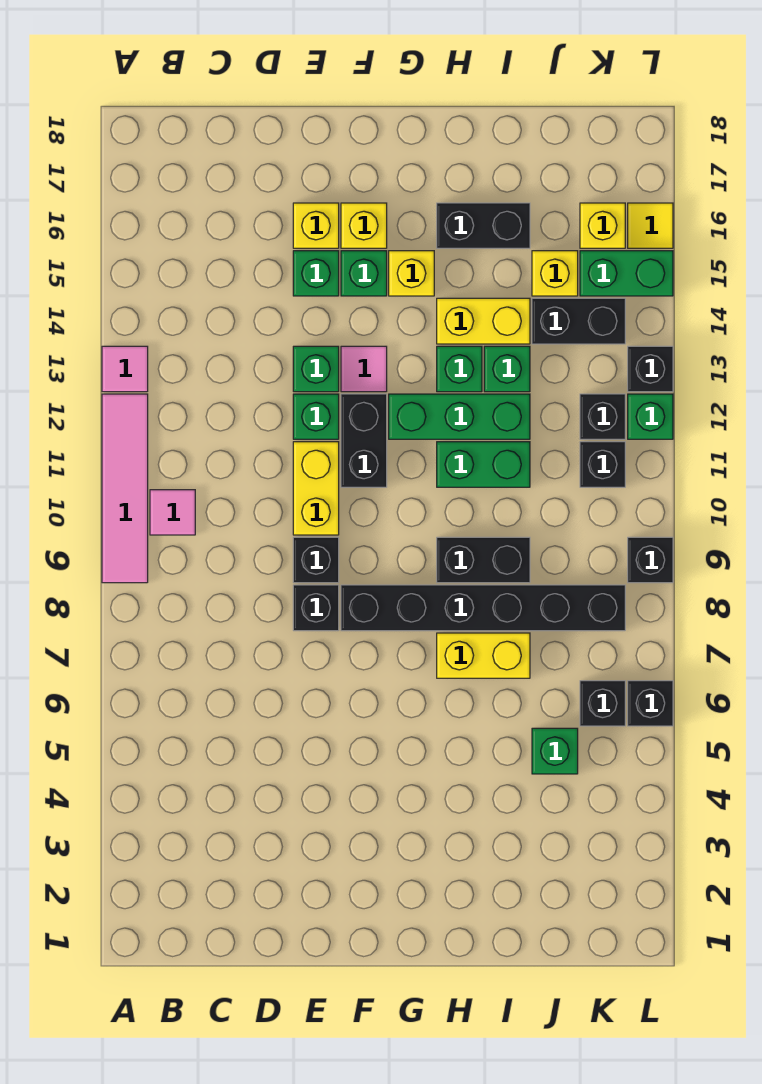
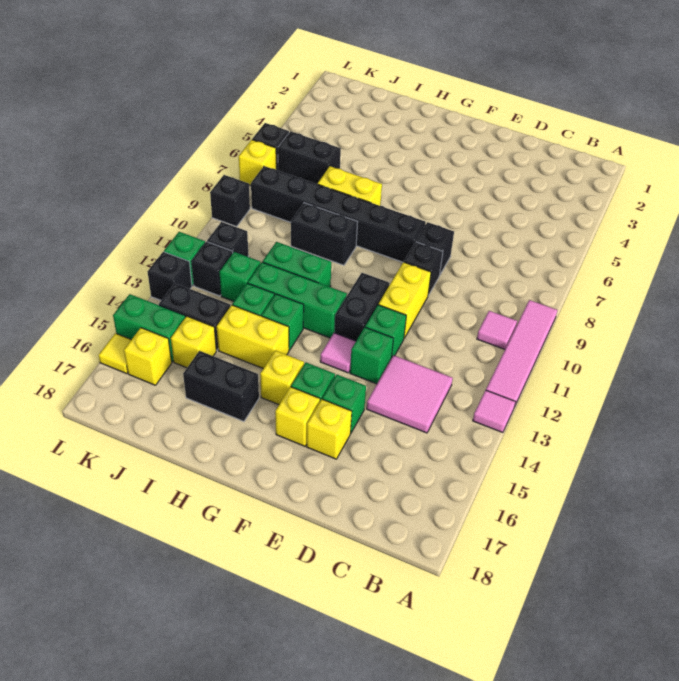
none -> pink 2x2 tile [367,355,453,433]
green 1x1 brick [532,728,578,774] -> green 1x1 brick moved to [219,252,261,301]
black 1x1 brick [580,681,625,726] -> black 1x2 brick [278,131,341,184]
none -> yellow 1x1 brick [239,140,276,185]

